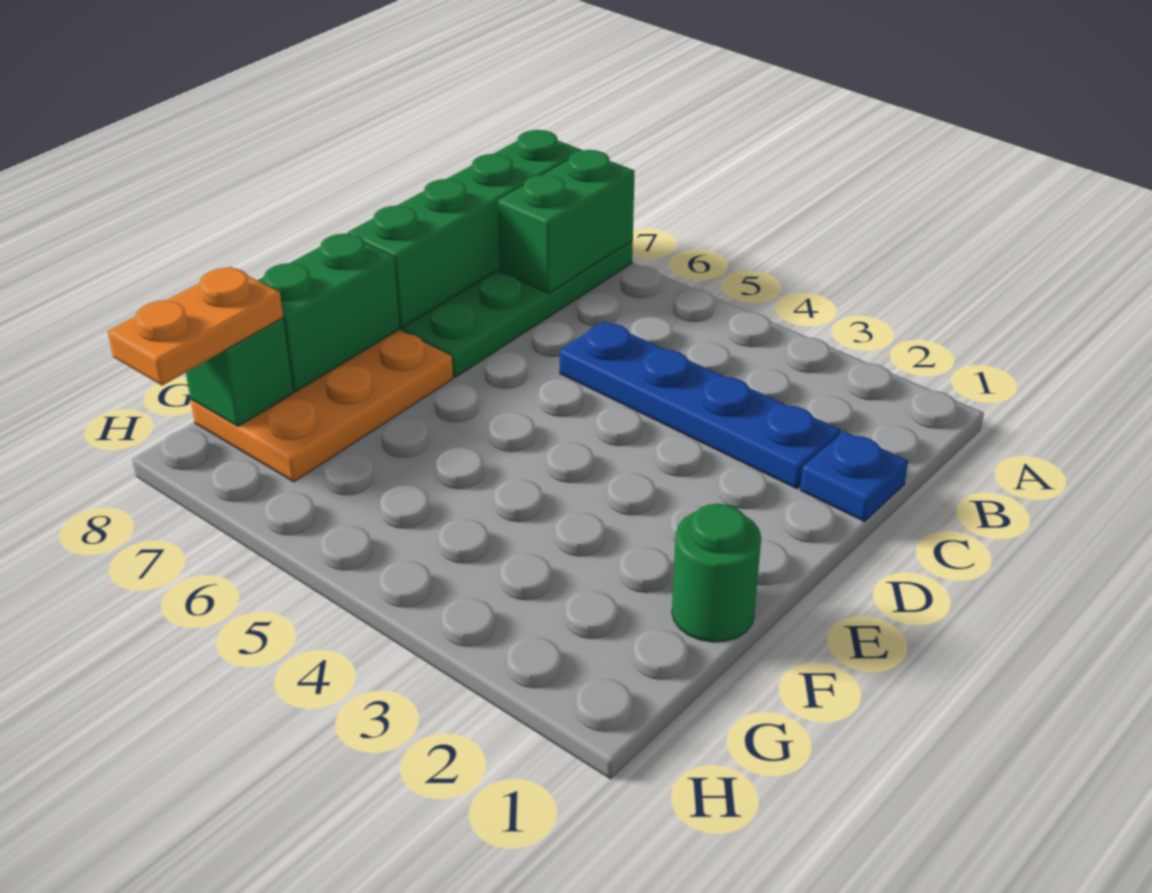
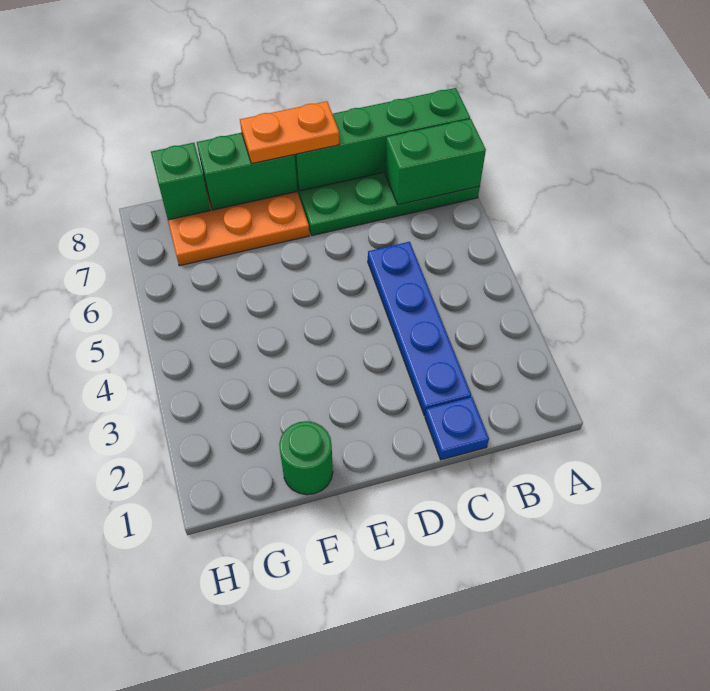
orange 1x2 plate [108,267,283,386] -> orange 1x2 plate moved to [240,101,339,164]

